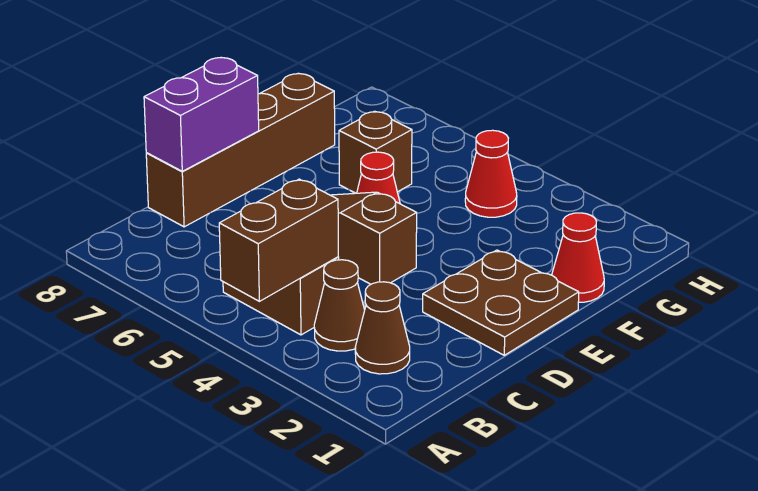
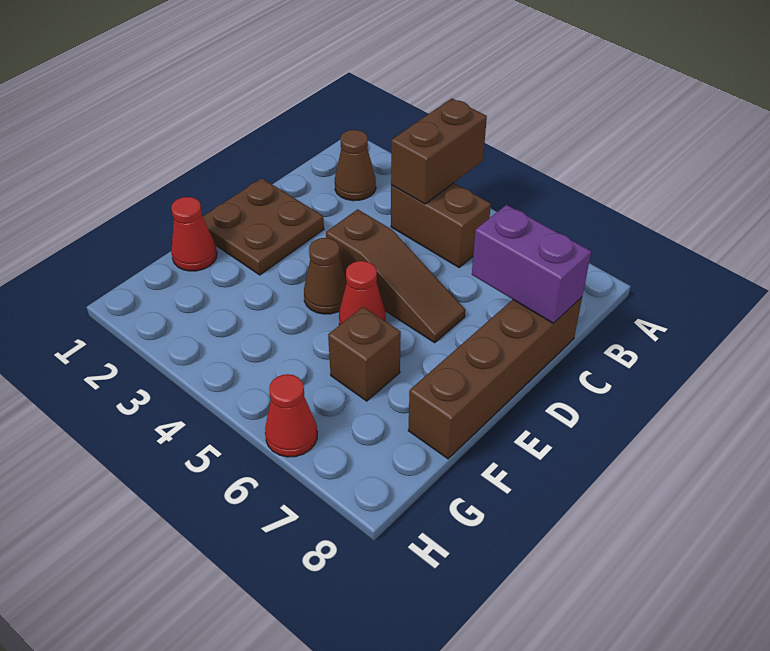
brown 1x1 cone [314,260,365,351] -> brown 1x1 cone moved to [304,238,347,314]
purple 1x2 brick [144,58,259,171] -> purple 1x2 brick turned to [472,205,591,323]
red 1x1 cone [465,130,517,217] -> red 1x1 cone moved to [265,374,317,457]

